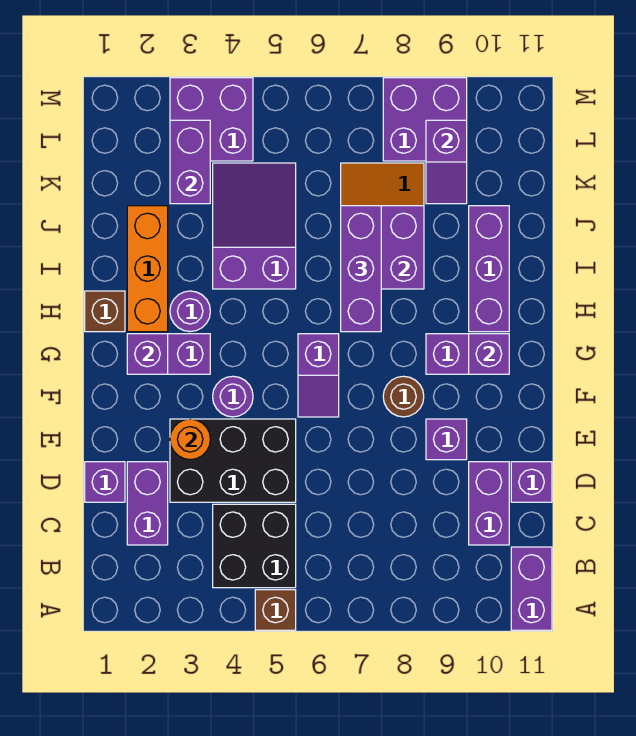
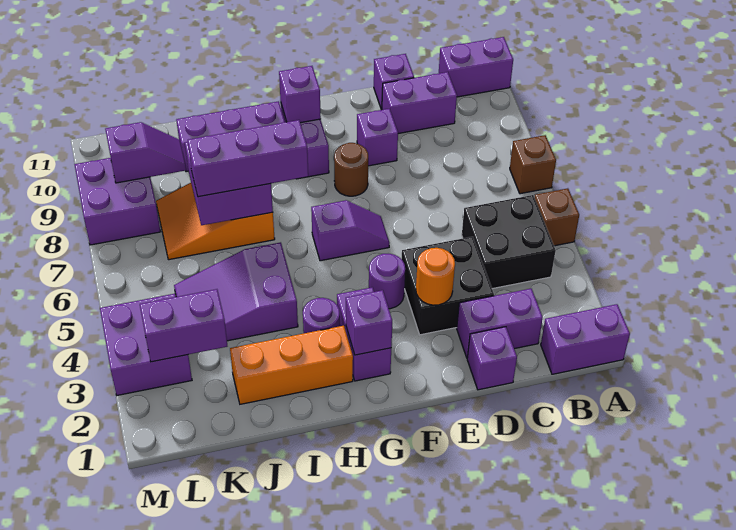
none -> purple 1x2 brick [541,304,630,374]
black 2x3 brick [170,419,296,502] -> black 2x2 brick [402,237,494,335]
brown 1x1 brick [85,291,125,332] -> brown 1x1 brick moved to [510,135,556,194]

